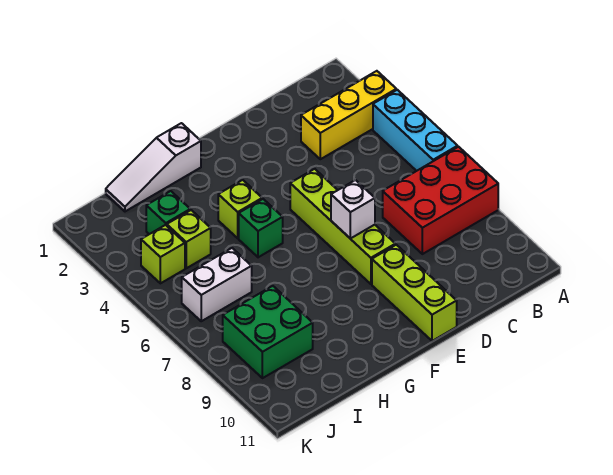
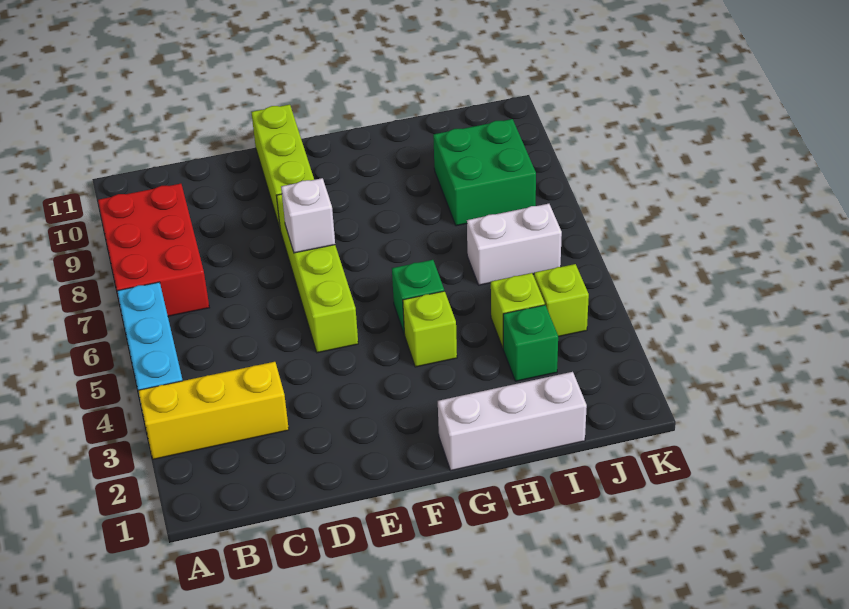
red 2x3 brick [383,147,498,254] -> red 2x3 brick turned to [98,184,209,316]
white 1x3 slope [106,123,201,211] -> white 1x3 brick [438,372,587,471]

